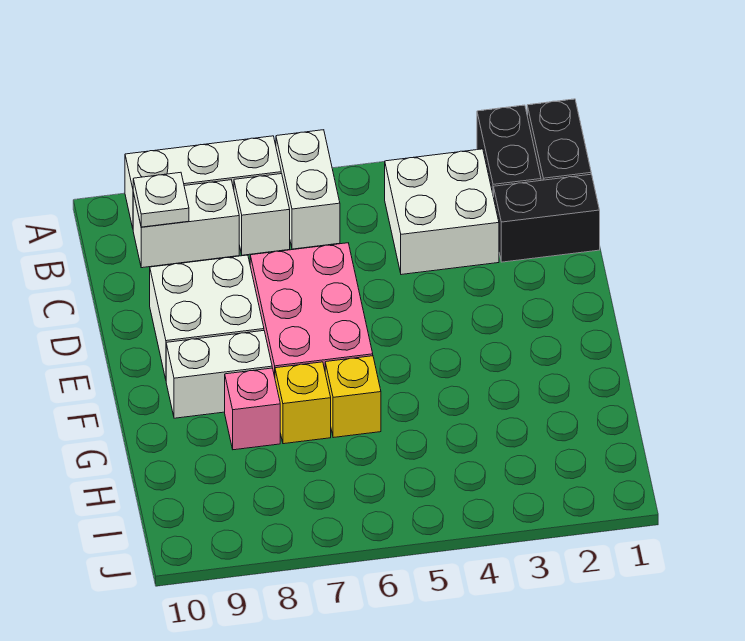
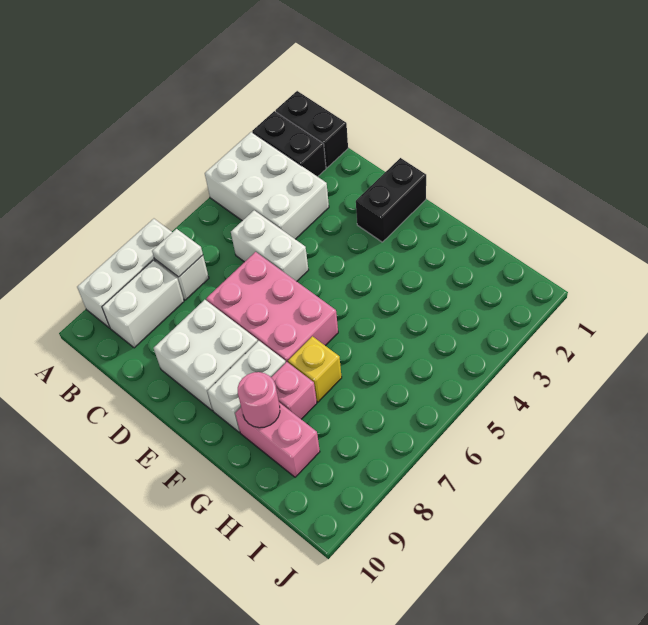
white 1x2 brick [276,130,340,249] -> white 1x2 brick moved to [231,210,308,281]
white 2x2 brick [385,149,499,275] -> white 2x3 brick [205,132,329,239]
white 1x1 plate [133,172,189,227] -> white 1x1 plate moved to [152,229,203,277]
black 1x2 brick [494,174,600,262] -> black 1x2 brick moved to [356,158,426,242]
yellow 1x1 brick [325,356,381,438] -> none
none -> pink 1x2 brick [235,403,320,477]
none -> pink 1x1 round brick [238,372,280,428]

